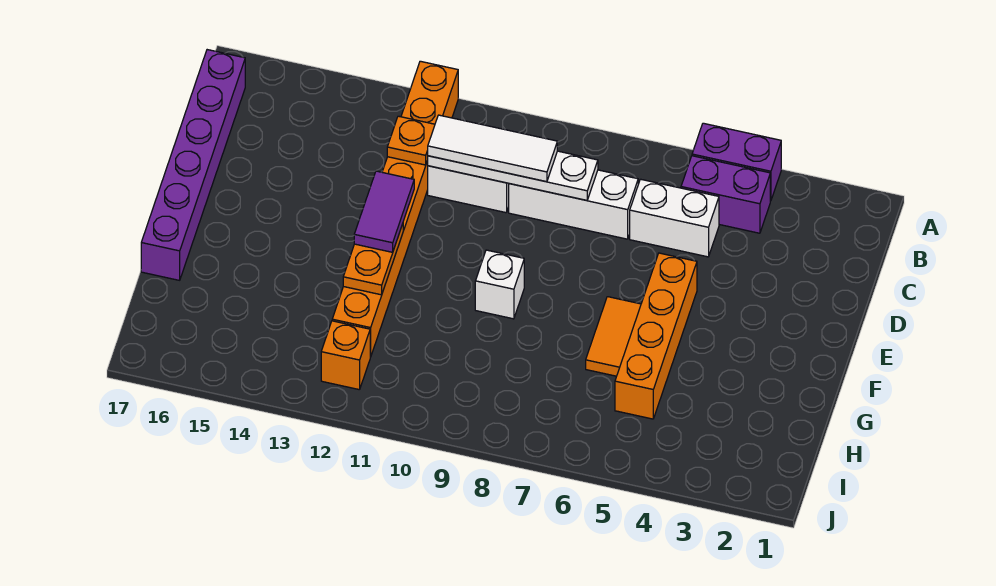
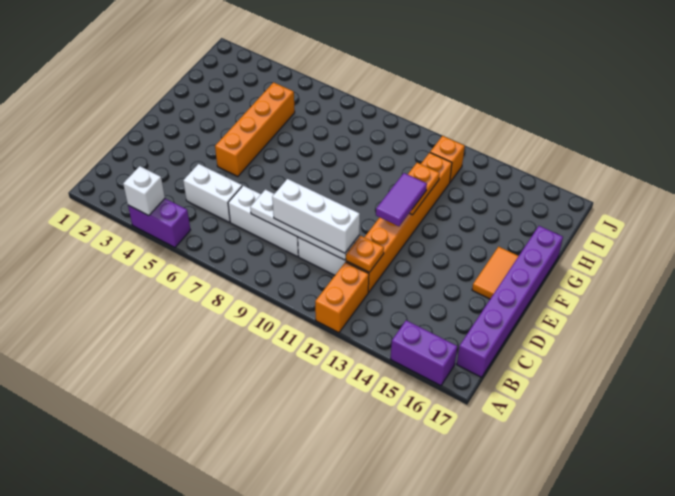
purple 1x2 brick [681,156,770,233] -> purple 1x2 brick moved to [391,320,457,386]
white 1x3 tile [428,115,557,182] -> white 1x3 brick [272,179,360,253]
orange 1x2 tile [586,297,641,376] -> orange 1x2 tile moved to [472,247,518,299]
white 1x1 brick [475,250,524,319] -> white 1x1 brick moved to [123,166,165,215]

